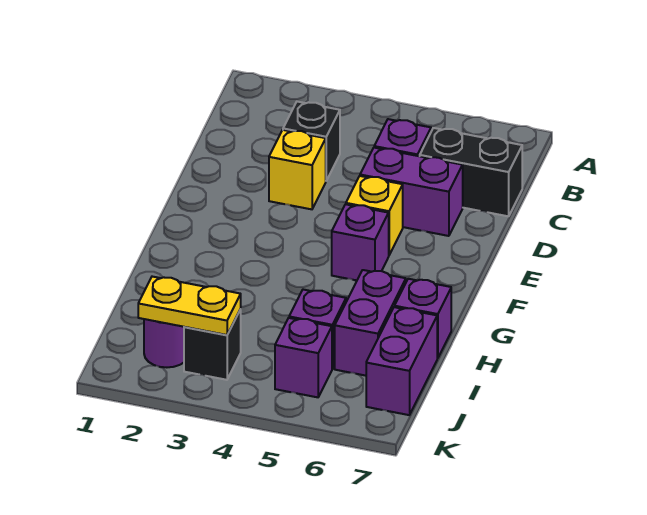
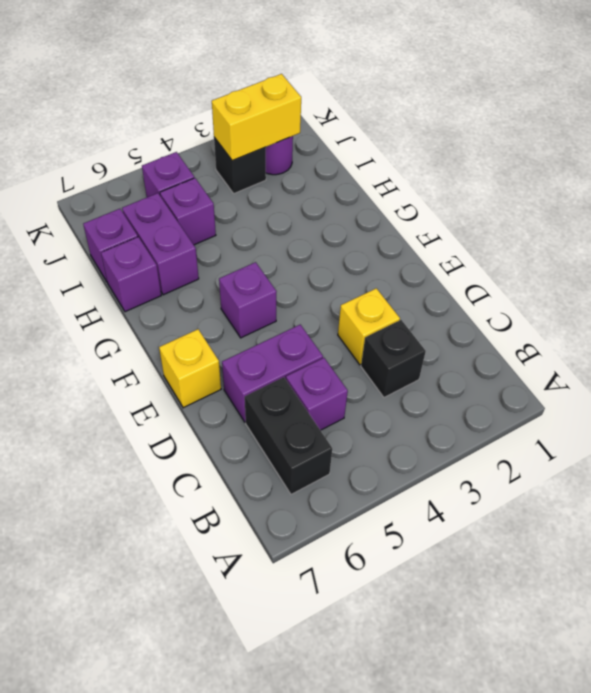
black 1x2 brick [420,128,522,216] -> black 1x2 brick turned to [245,377,332,494]
yellow 1x1 brick [346,176,403,255] -> yellow 1x1 brick moved to [159,329,221,408]
purple 1x2 brick [366,307,437,415] -> purple 1x1 brick [83,209,138,282]
yellow 1x2 plate [138,277,241,335] -> yellow 1x2 brick [212,74,301,161]

